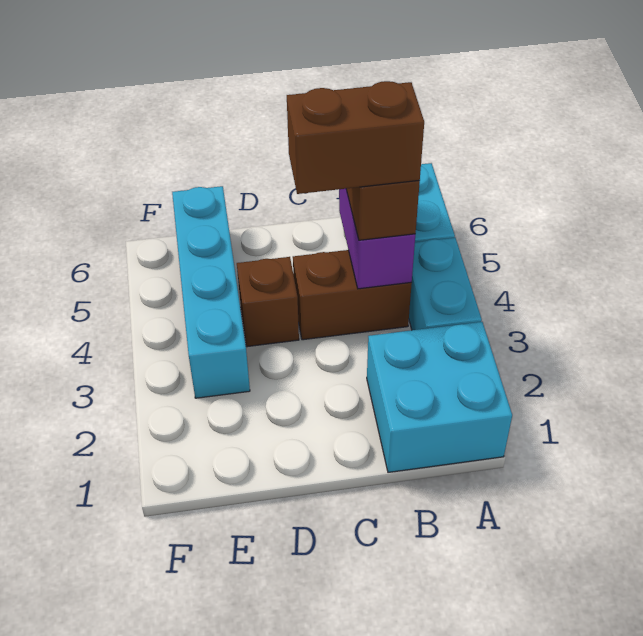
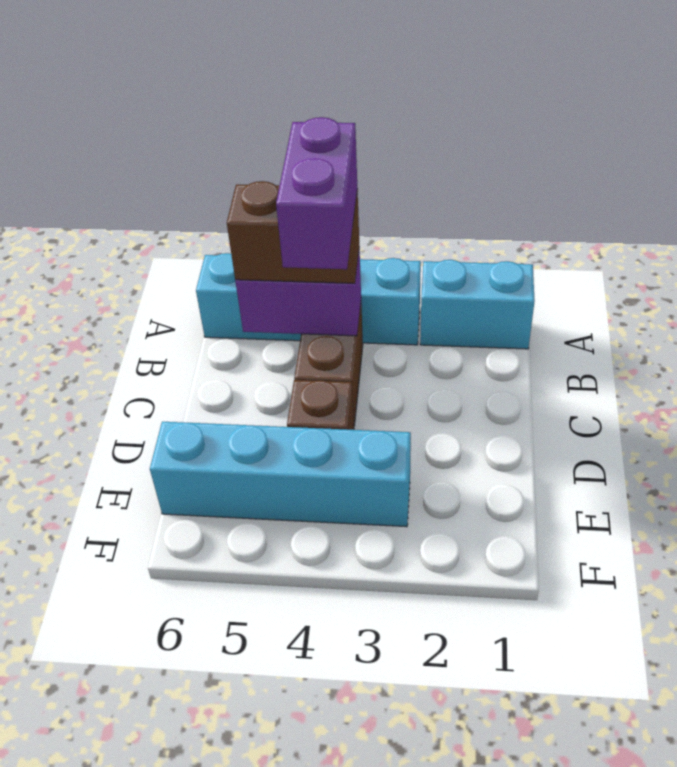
cyan 2x2 brick [367,322,512,472] -> cyan 1x2 brick [420,260,535,349]
brown 1x2 brick [287,81,424,194] -> purple 1x2 brick [276,117,357,269]

